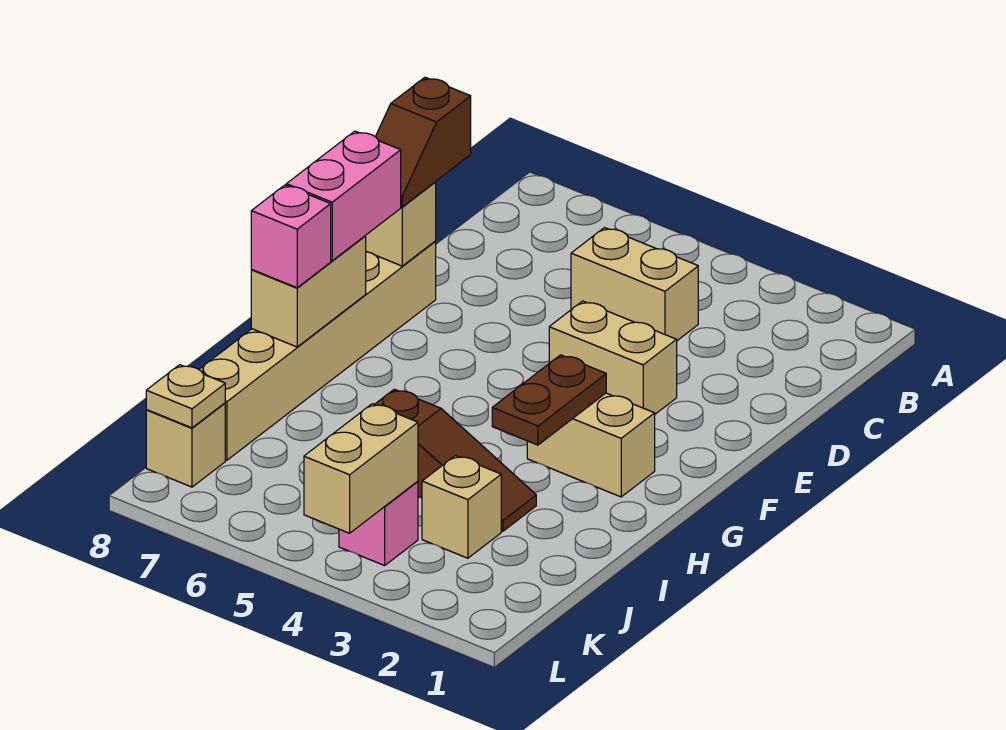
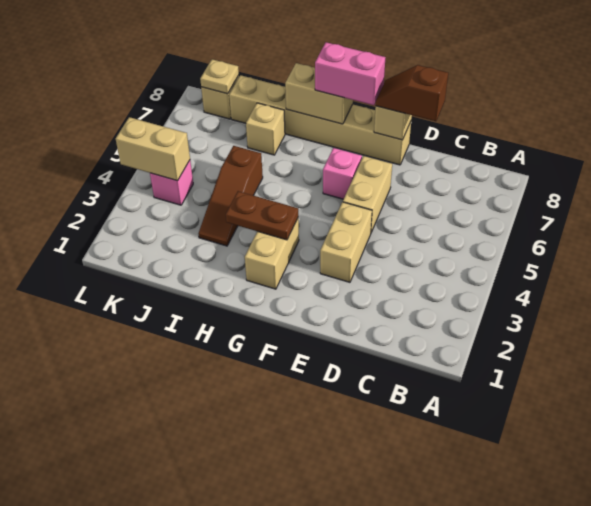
tan 1x2 brick [571,228,698,341] -> tan 1x2 brick moved to [343,156,392,232]
pink 1x1 brick [251,185,331,288] -> pink 1x1 brick moved to [323,148,362,199]
tan 1x1 brick [422,456,501,558] -> tan 1x1 brick moved to [246,103,285,155]

